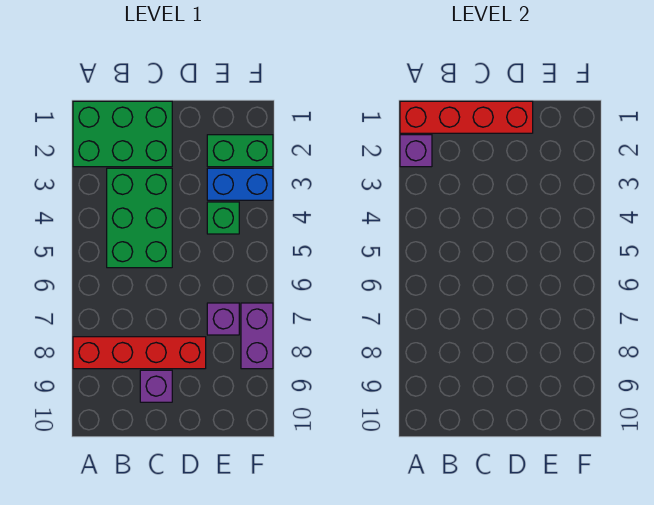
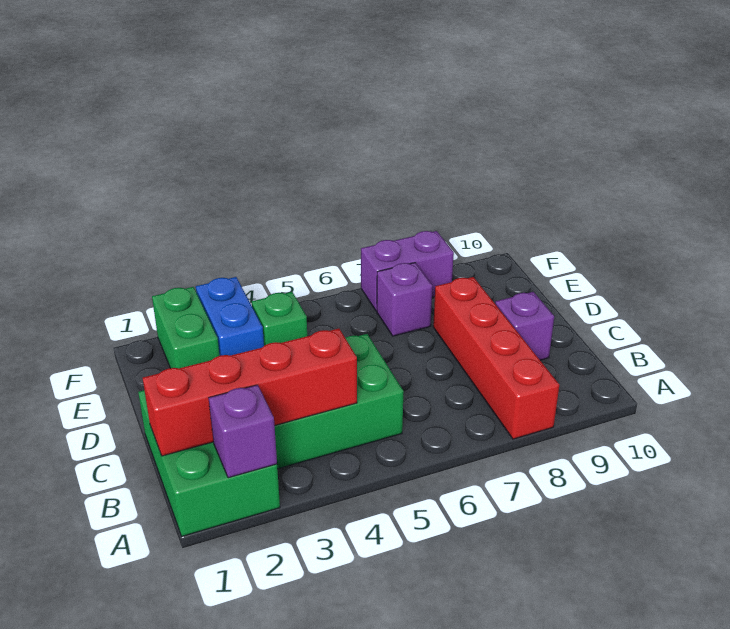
red 1x4 brick [400,101,533,133] -> red 1x4 brick turned to [143,329,357,456]

